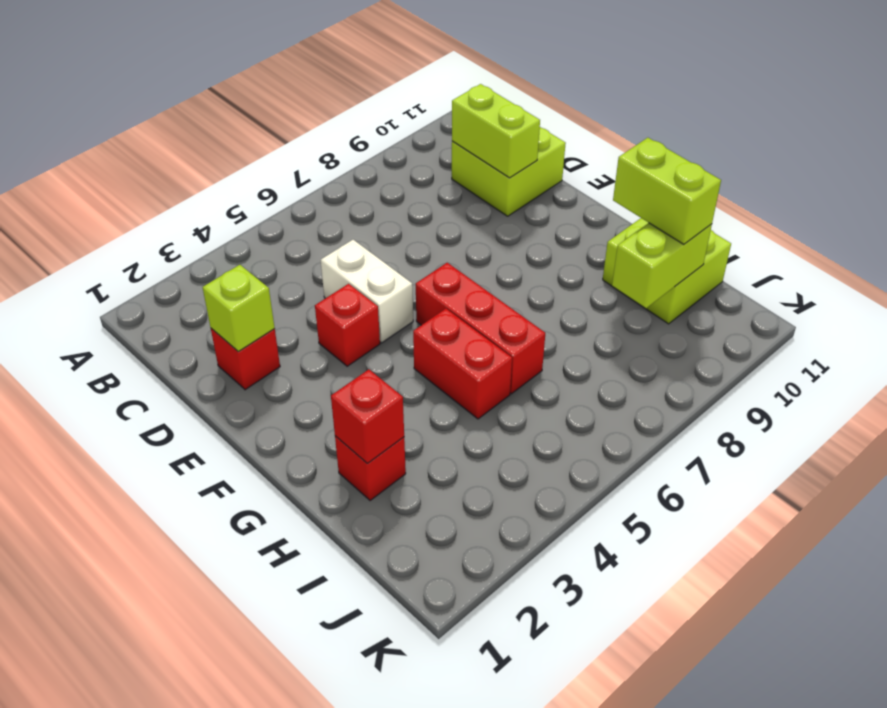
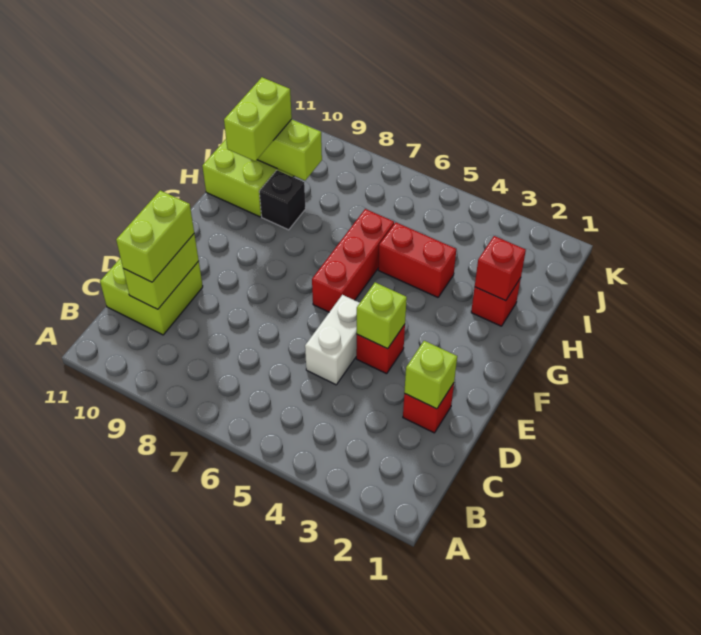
none -> lime 1x2 brick [116,190,194,282]
none -> lime 1x1 brick [357,283,407,349]
red 1x2 brick [413,309,512,419] -> red 1x2 brick turned to [378,222,456,297]
none -> black 1x1 brick [259,170,306,230]

